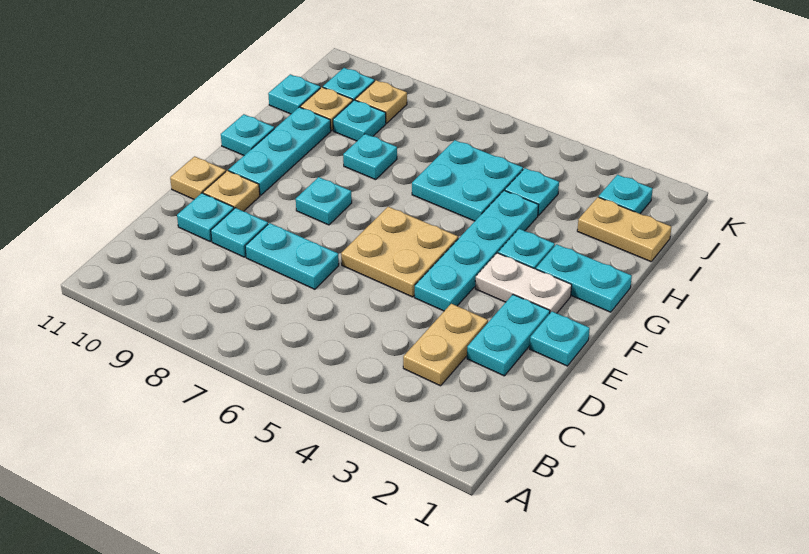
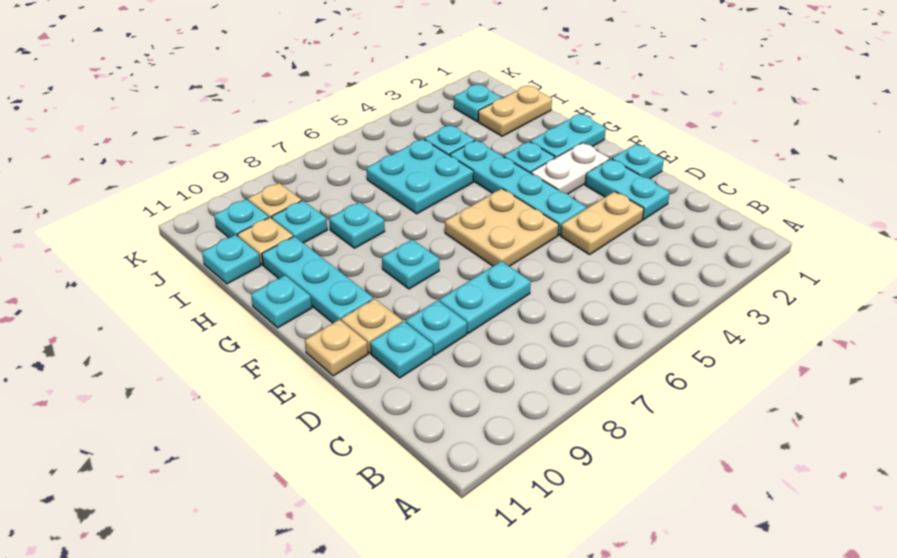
tan 1x2 plate [403,304,488,386] -> tan 1x2 plate turned to [561,191,644,255]

